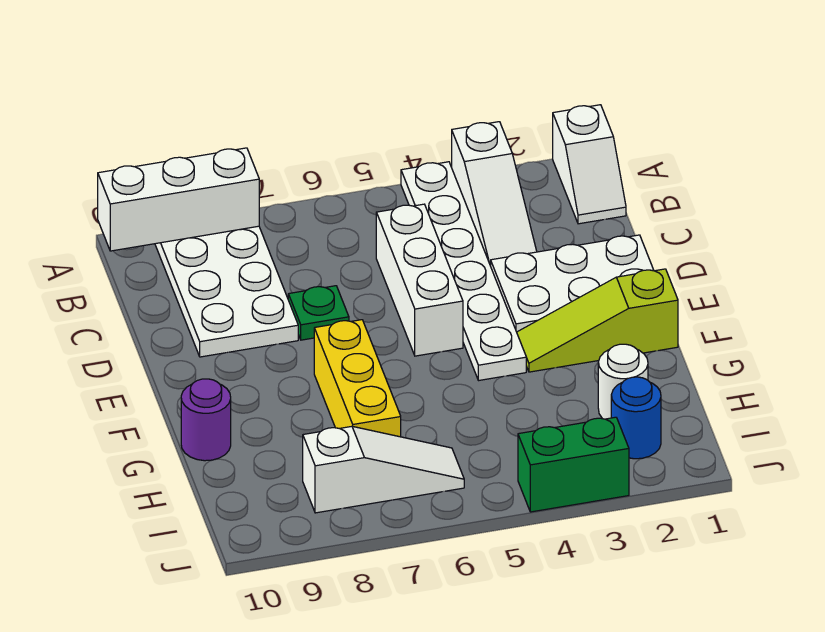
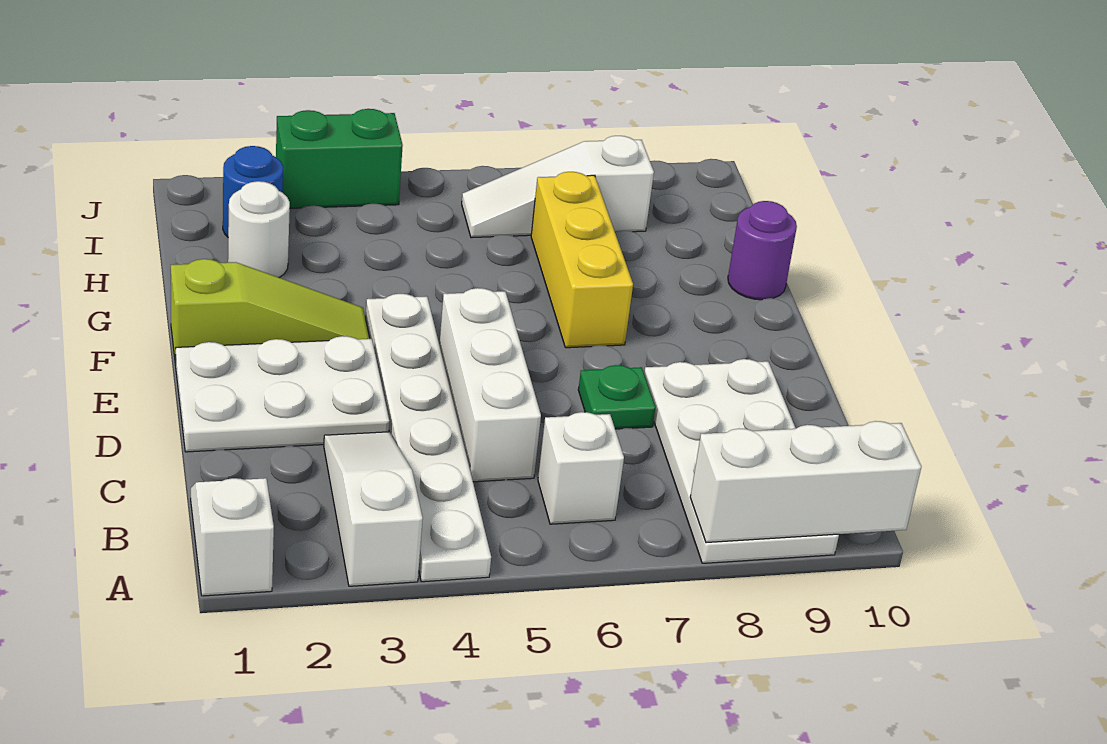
none -> white 1x1 brick [538,412,624,524]

